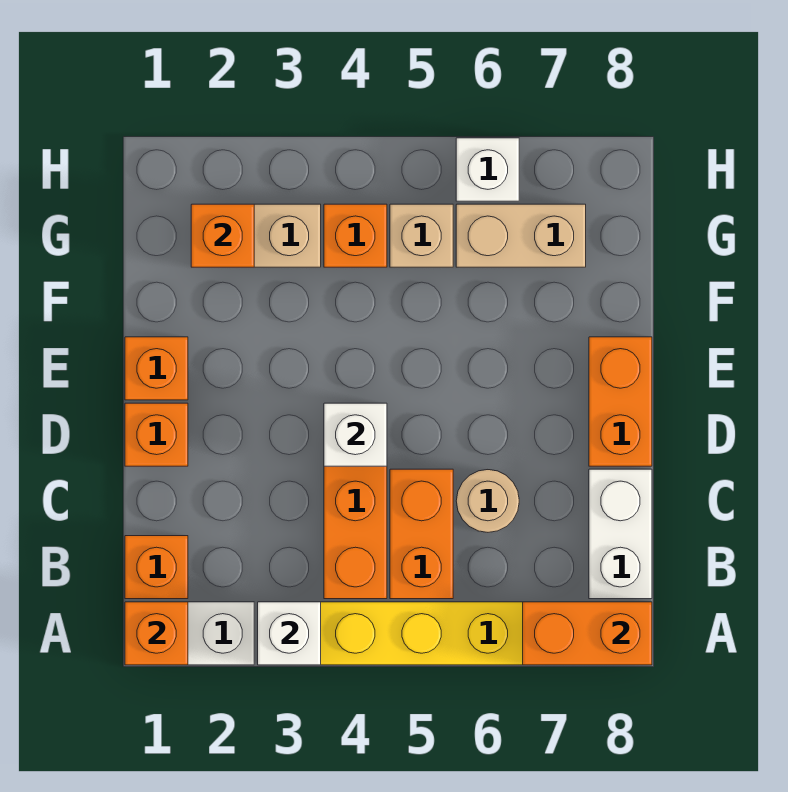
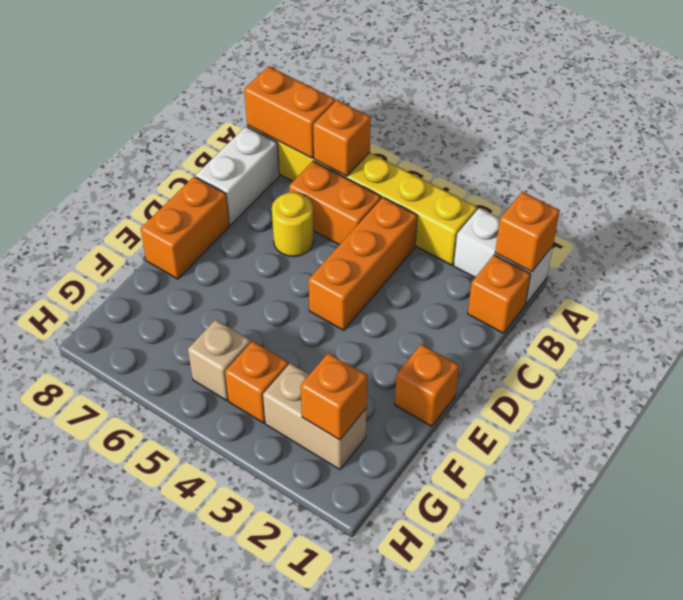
white 1x1 brick [258,602,321,665] -> none
orange 1x2 brick [390,469,453,599] -> orange 1x2 brick turned to [289,161,381,245]
tan 1x1 round brick [456,470,519,532] -> yellow 1x1 round brick [272,192,314,257]
orange 1x1 brick [125,403,188,466] -> orange 1x1 brick moved to [313,100,371,176]
white 1x1 brick [324,403,387,466] -> none
tan 1x2 brick [456,204,586,267] -> none
white 1x1 brick [456,138,519,201] -> none

